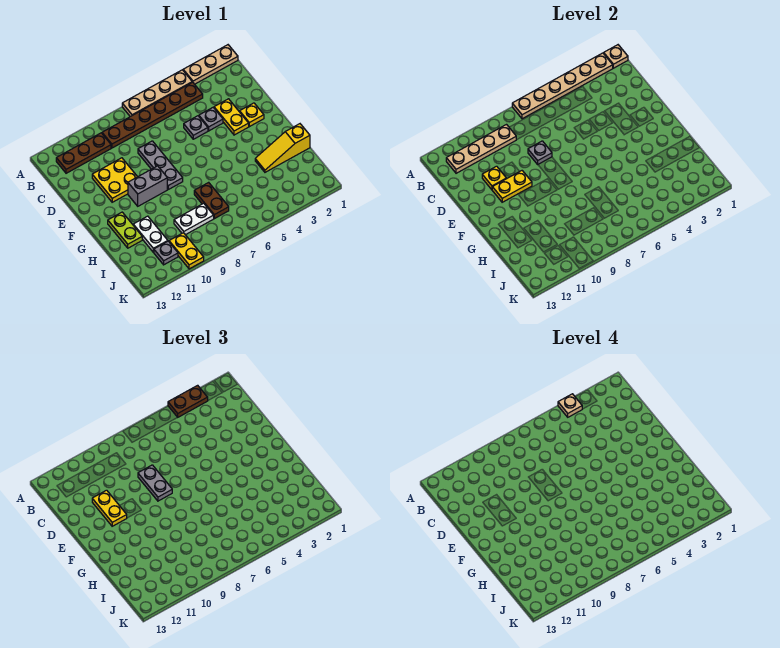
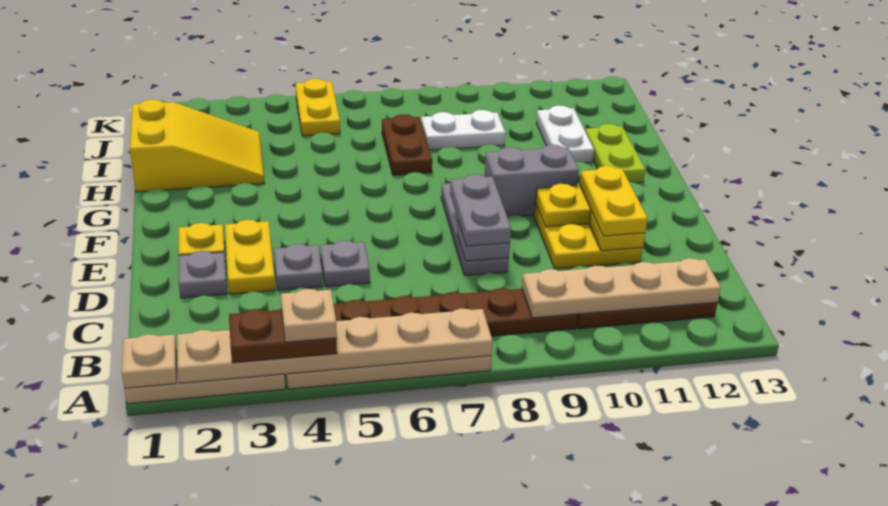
yellow 1x3 slope [255,124,310,172] -> yellow 2x3 slope [130,99,264,192]
yellow 1x2 plate [169,233,204,269] -> yellow 1x2 plate moved to [295,79,340,136]
grey 1x1 plate [154,241,178,265] -> grey 1x1 plate moved to [179,251,227,298]

